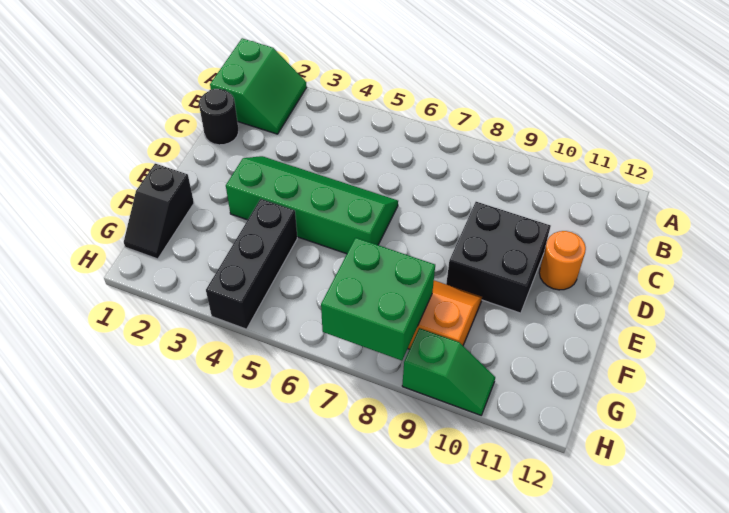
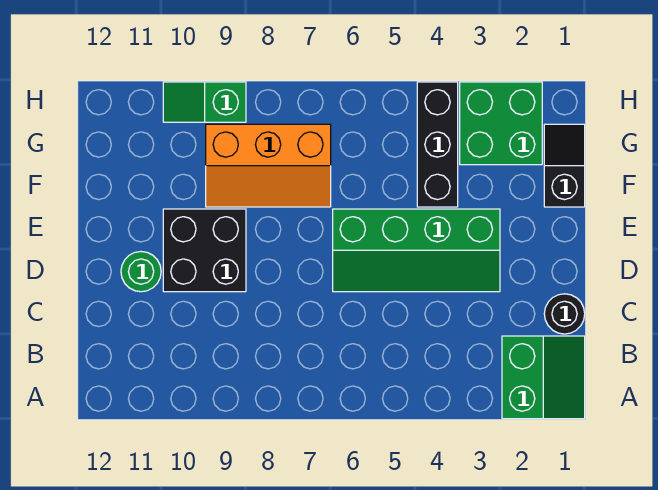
green 2x2 slope [210,38,307,134] -> green 2x2 slope turned to [502,336,585,419]
orange 1x1 round brick [539,231,586,290] -> green 1x1 round brick [121,252,161,292]
green 2x2 brick [321,238,435,361] -> green 2x2 brick moved to [460,82,542,165]

